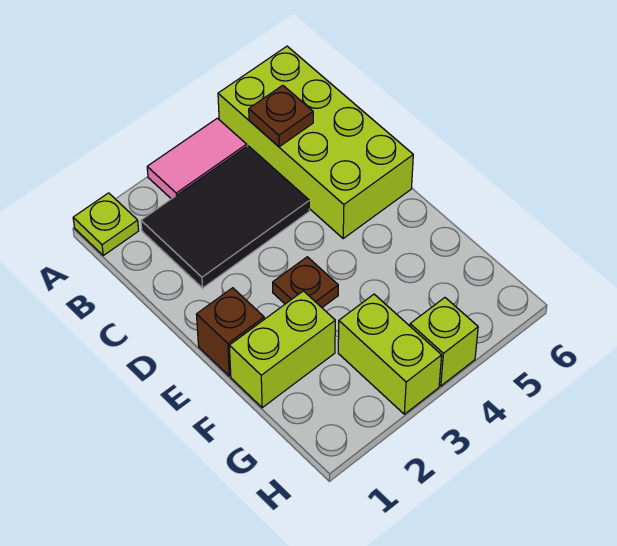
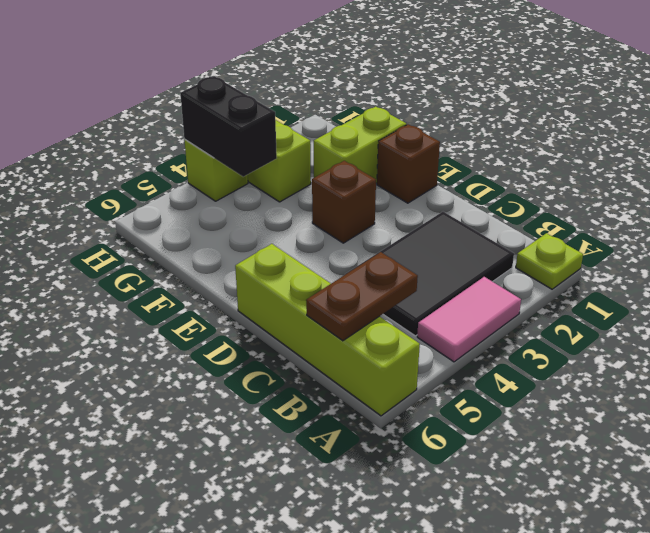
lime 2x4 brick [218,46,413,238] -> lime 1x4 brick [235,244,420,416]
brown 1x1 plate [249,85,313,147] -> brown 1x2 plate [306,252,418,341]
brown 1x1 plate [273,257,338,307] -> brown 1x1 brick [312,161,376,243]
none -> black 1x2 brick [180,76,277,177]

